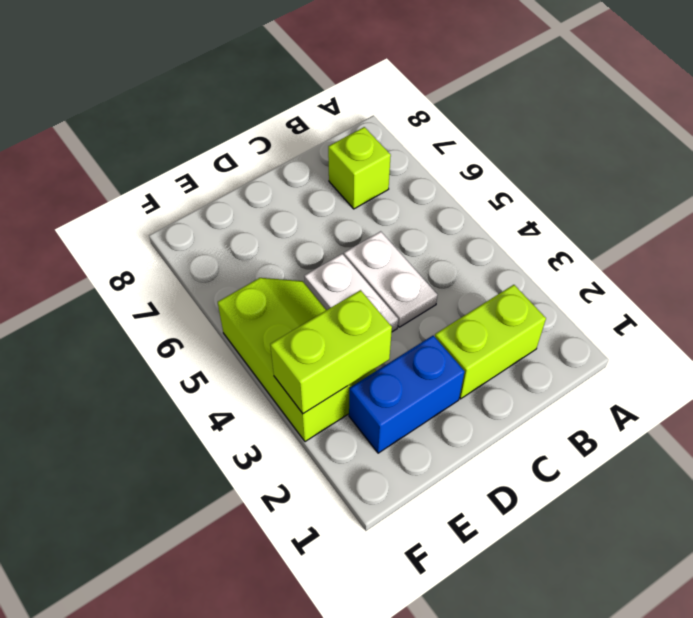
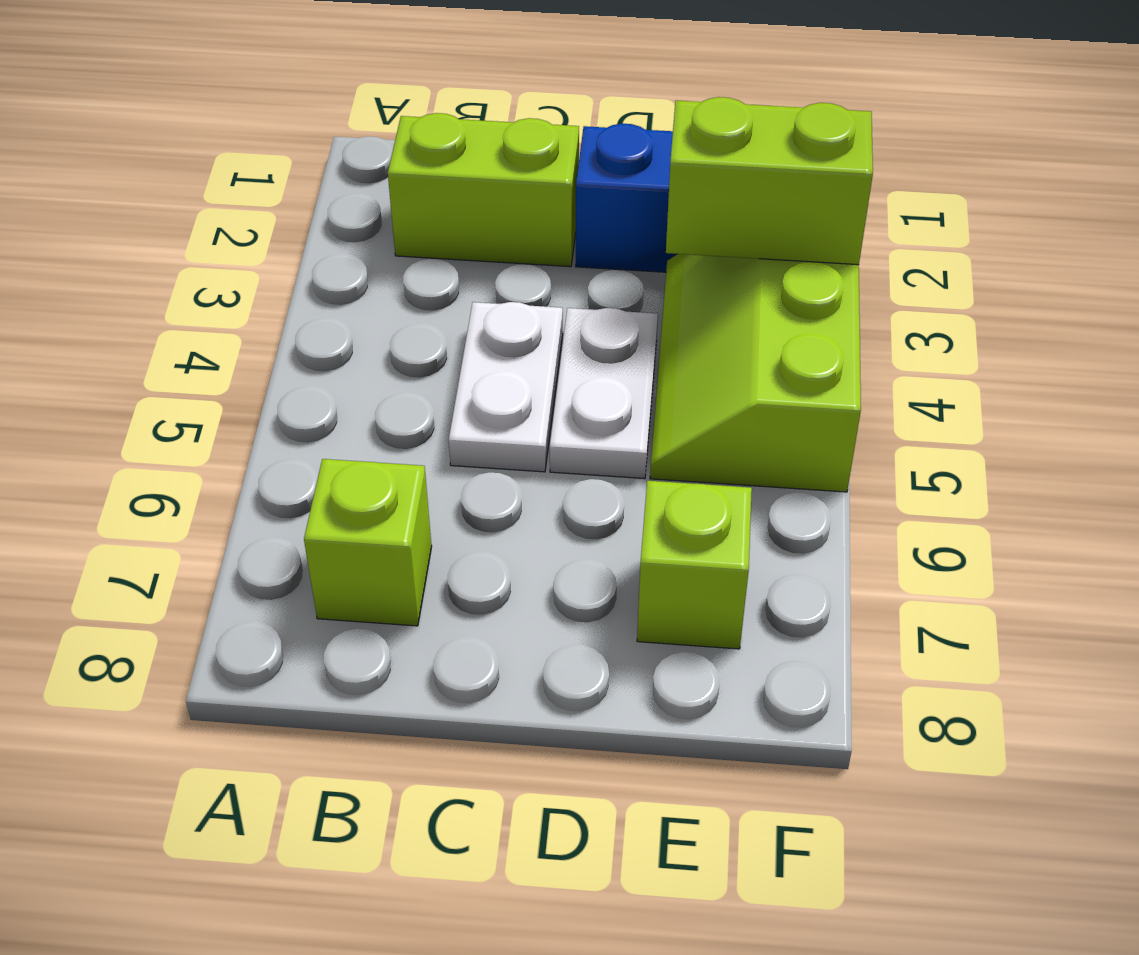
none -> lime 1x1 brick [637,481,752,649]

